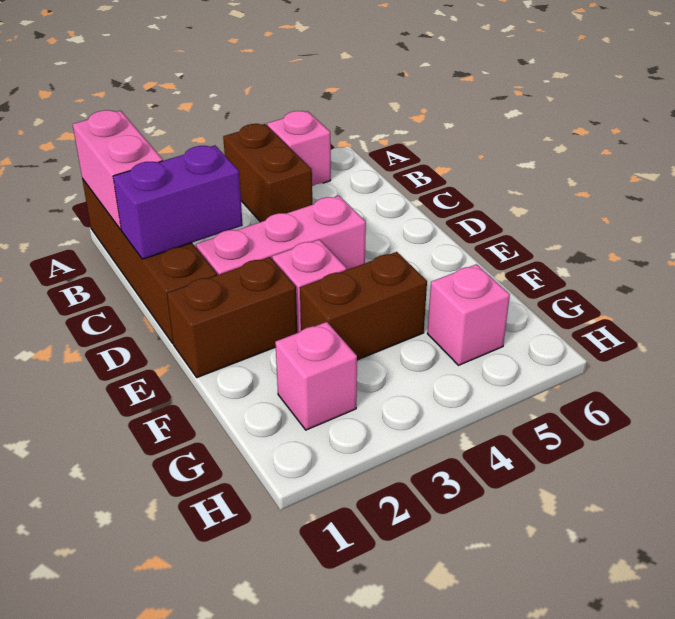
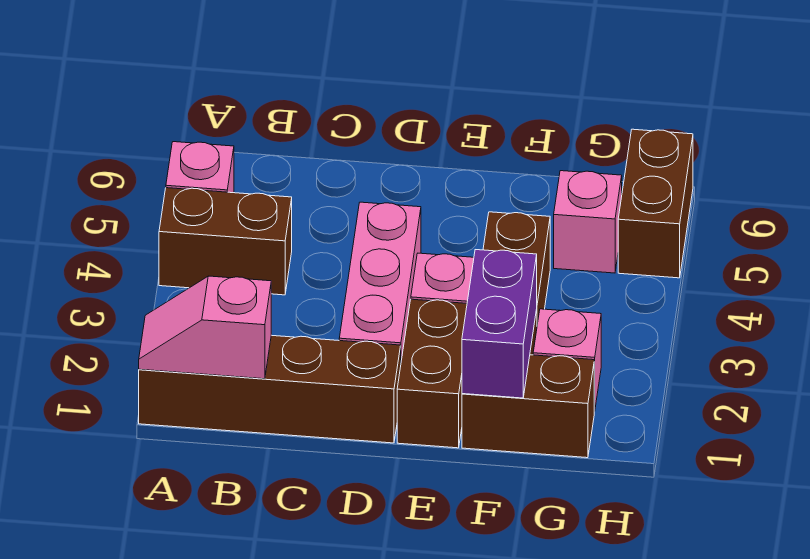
pink 1x2 brick [73,110,163,230] -> pink 1x2 slope [139,276,271,379]
purple 1x2 brick [113,145,243,259] -> purple 1x2 brick moved to [462,250,537,398]
none -> brown 1x2 brick [462,355,594,458]
none -> brown 1x2 brick [618,129,693,278]

